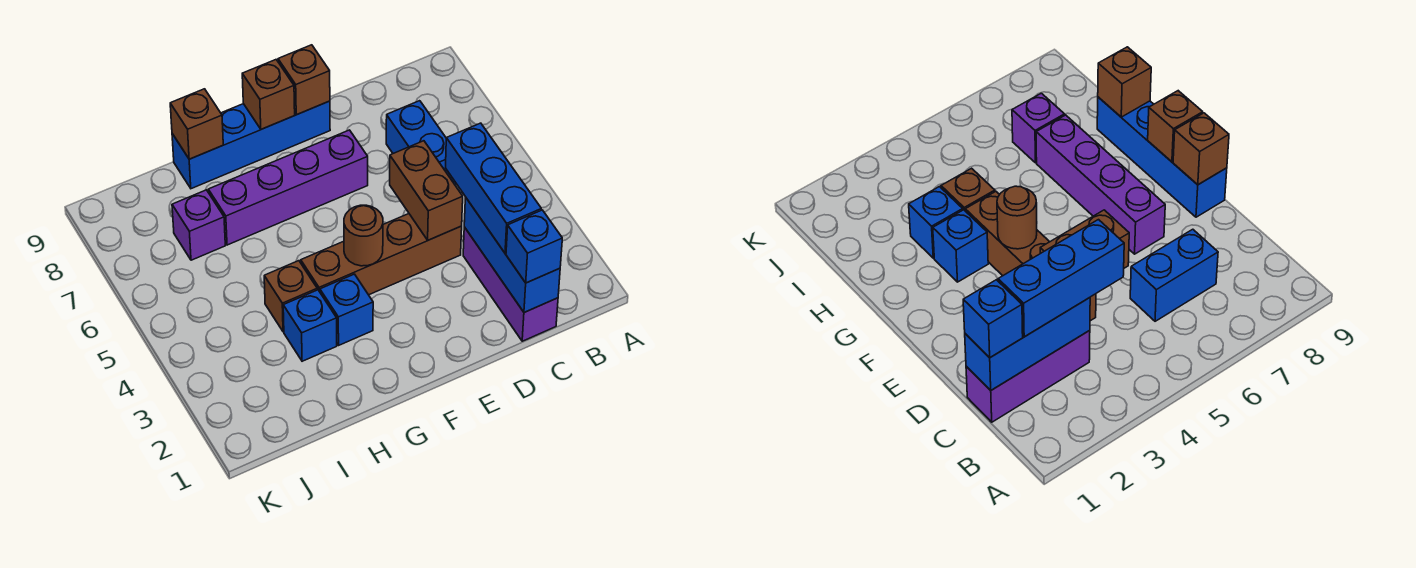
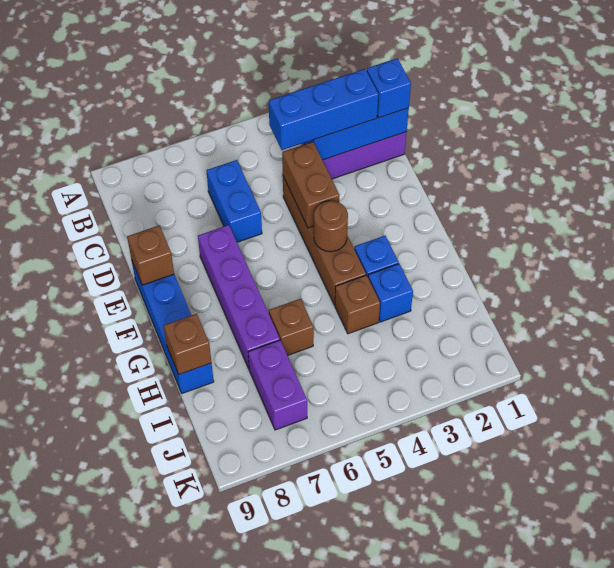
blue 1x2 brick [386,101,456,184] -> blue 1x2 brick turned to [206,160,262,242]
brown 1x2 brick [390,141,463,240] -> brown 1x2 brick turned to [282,142,339,228]
brown 1x1 brick [242,60,295,129] -> brown 1x1 brick moved to [269,299,314,356]
purple 1x1 brick [172,190,225,260] -> purple 1x2 brick [248,340,307,430]

